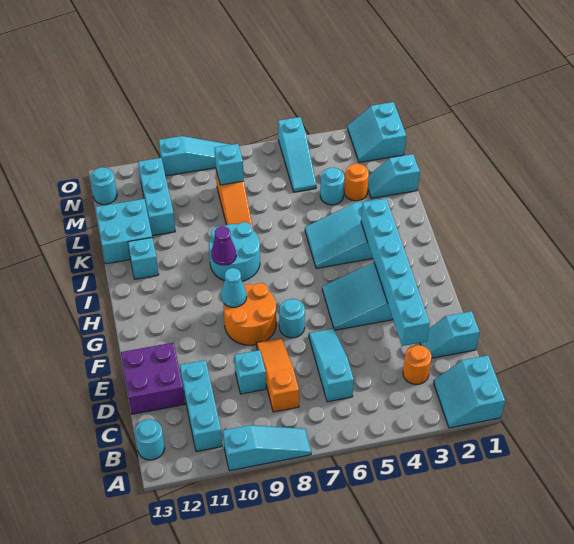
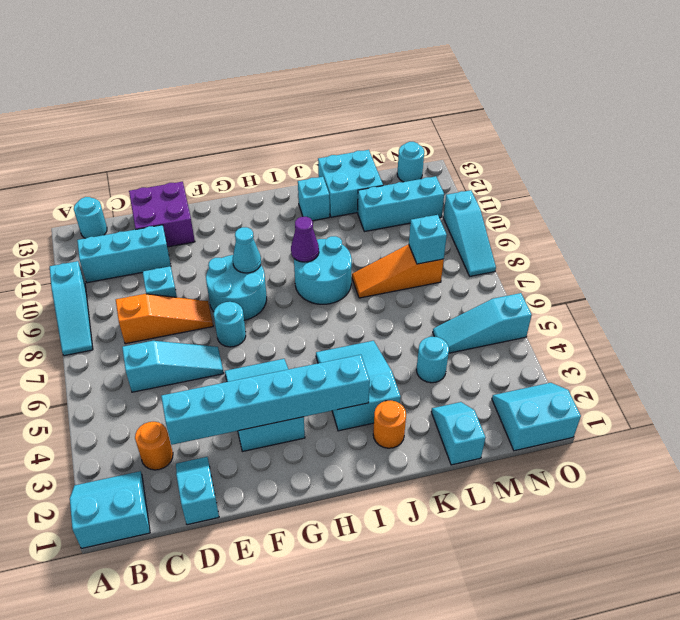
orange 2x2 round brick [223,283,276,345] -> cyan 2x2 round brick [206,255,267,320]
orange 1x1 round brick [344,164,369,201] -> orange 1x1 round brick moved to [373,400,406,448]

